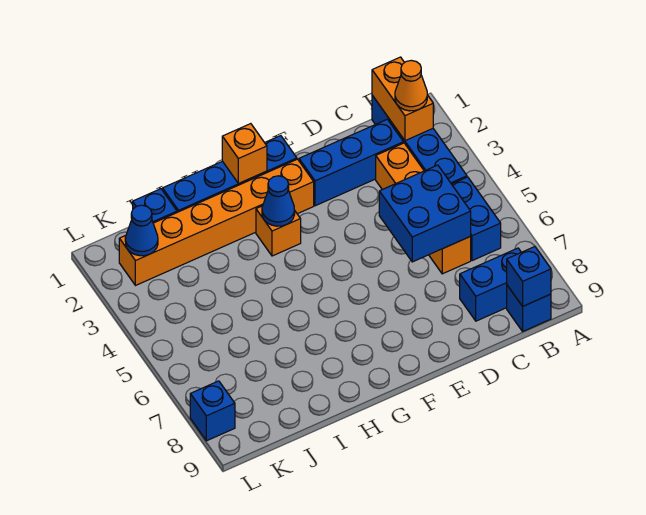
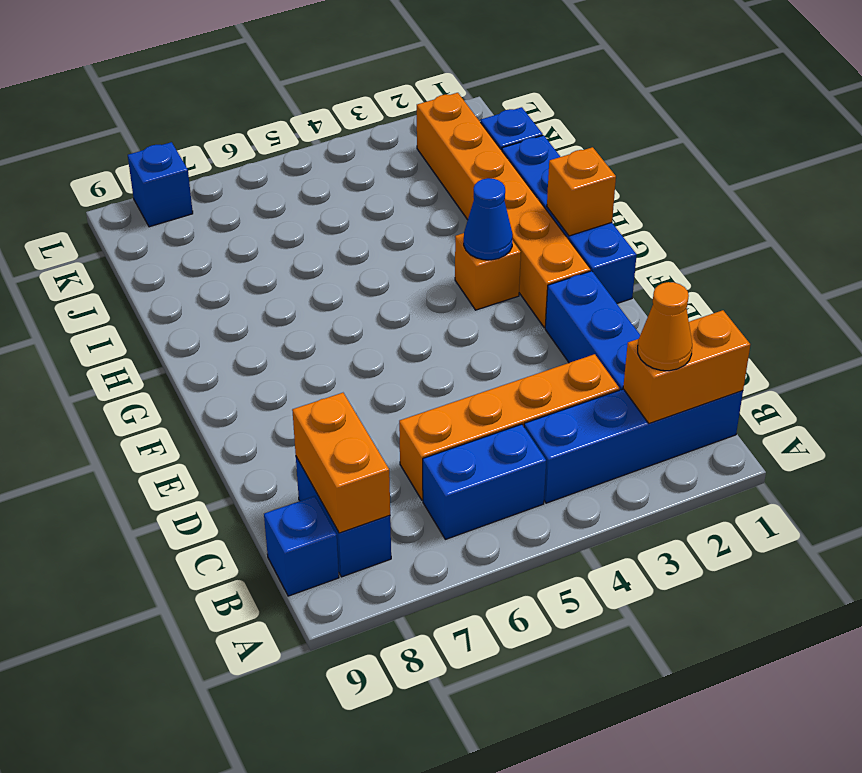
none -> orange 1x2 brick [292,393,390,533]
blue 1x1 brick [507,246,551,306] -> none
blue 2x2 brick [379,165,471,262] -> none
blue 1x1 cone [125,205,158,256] -> none

